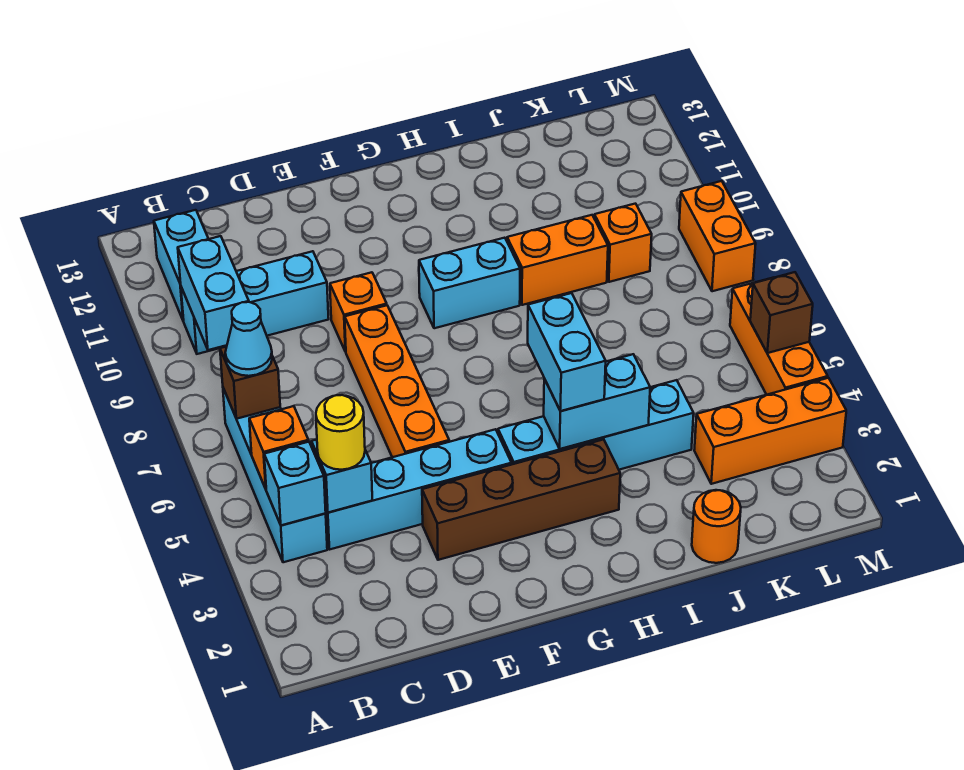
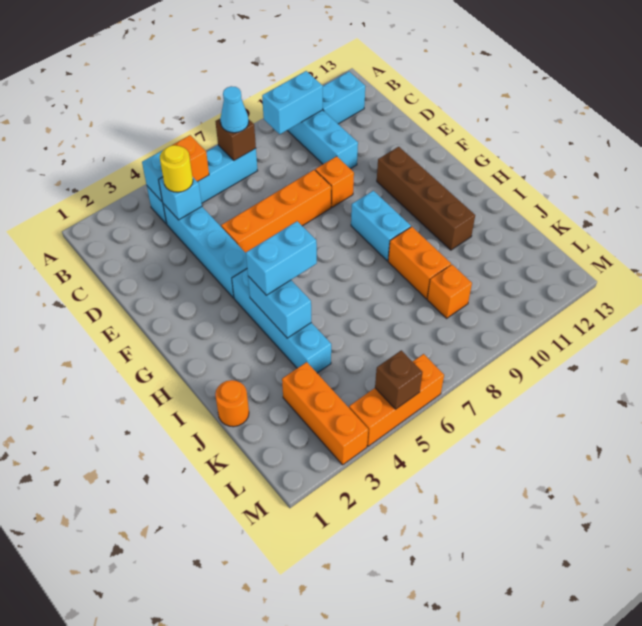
brown 1x4 brick [422,439,620,560] -> brown 1x4 brick moved to [377,147,475,250]
orange 1x2 brick [679,181,756,291] -> none

